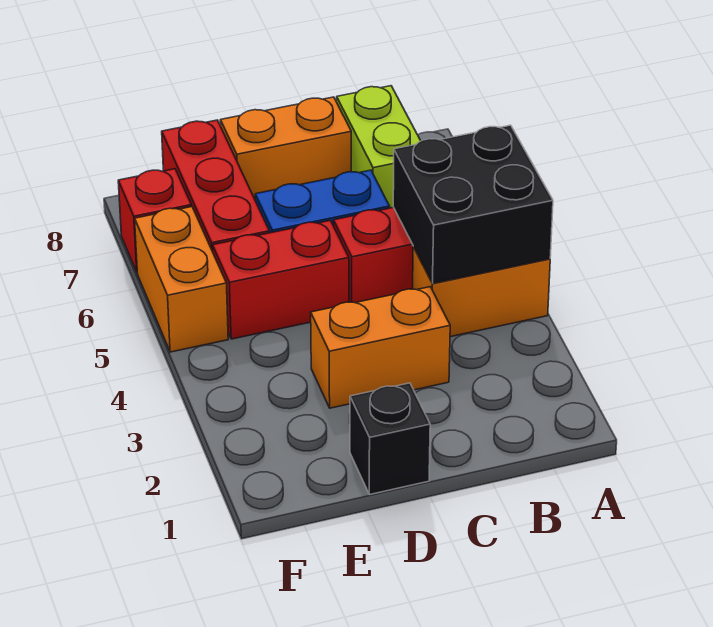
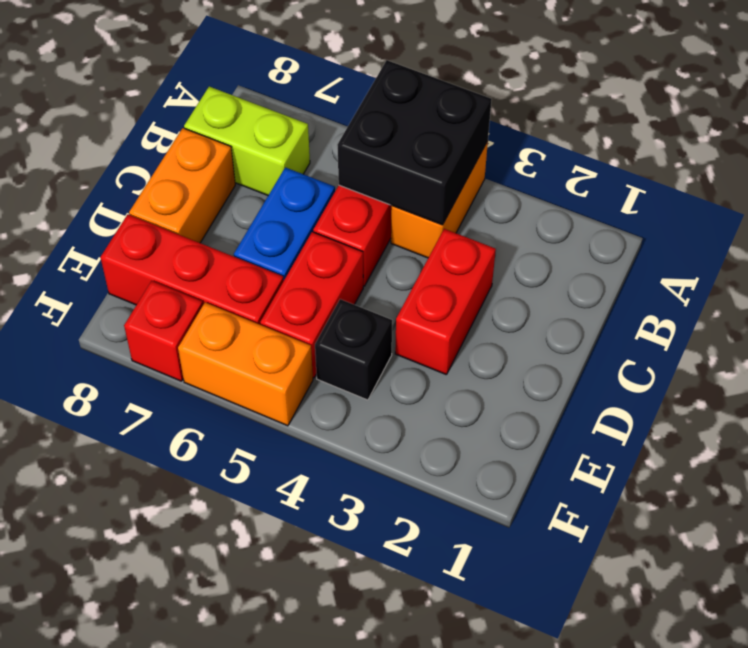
orange 1x2 brick [311,287,450,408] -> red 1x2 brick [395,229,496,375]
black 1x1 brick [350,383,430,495] -> black 1x1 brick moved to [315,299,392,400]

